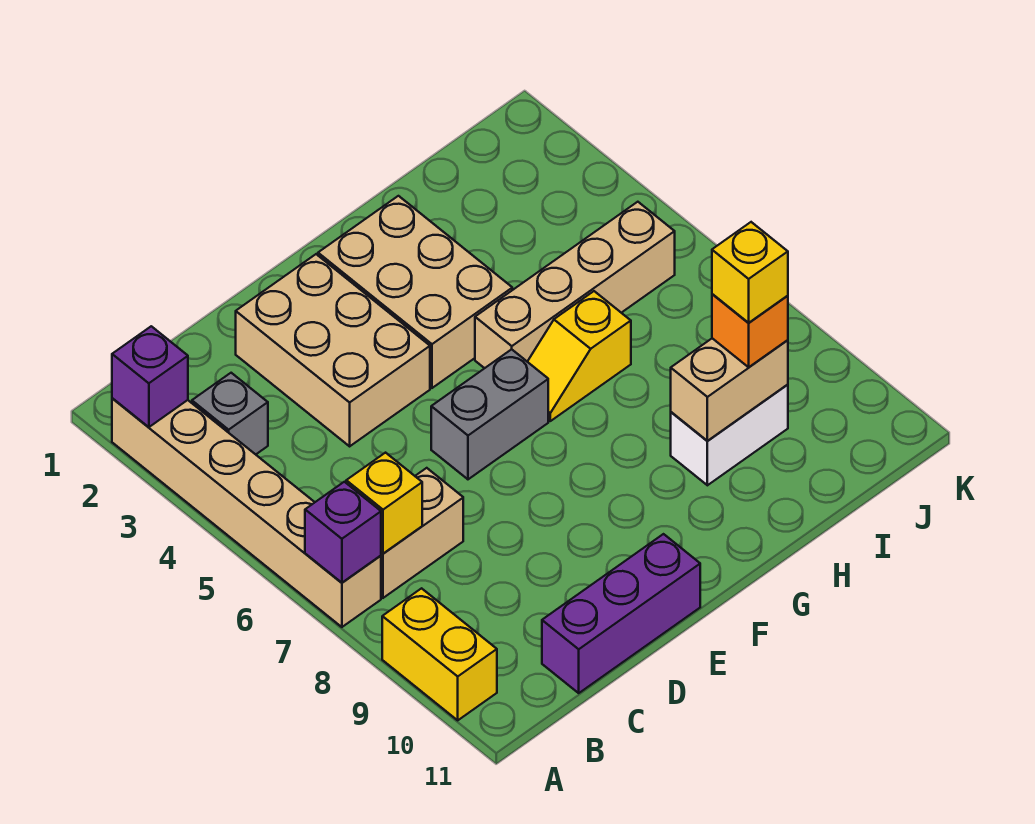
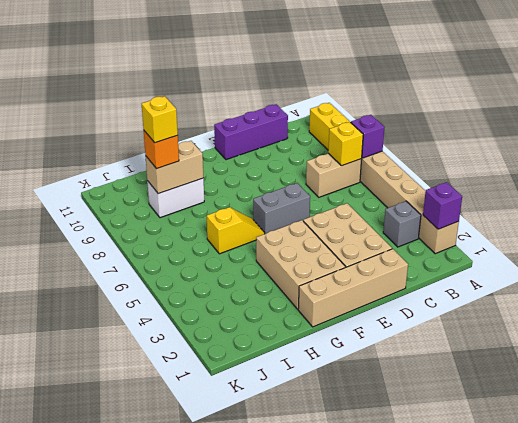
tan 1x4 brick [475,202,675,368] -> tan 1x4 brick moved to [298,249,408,327]

